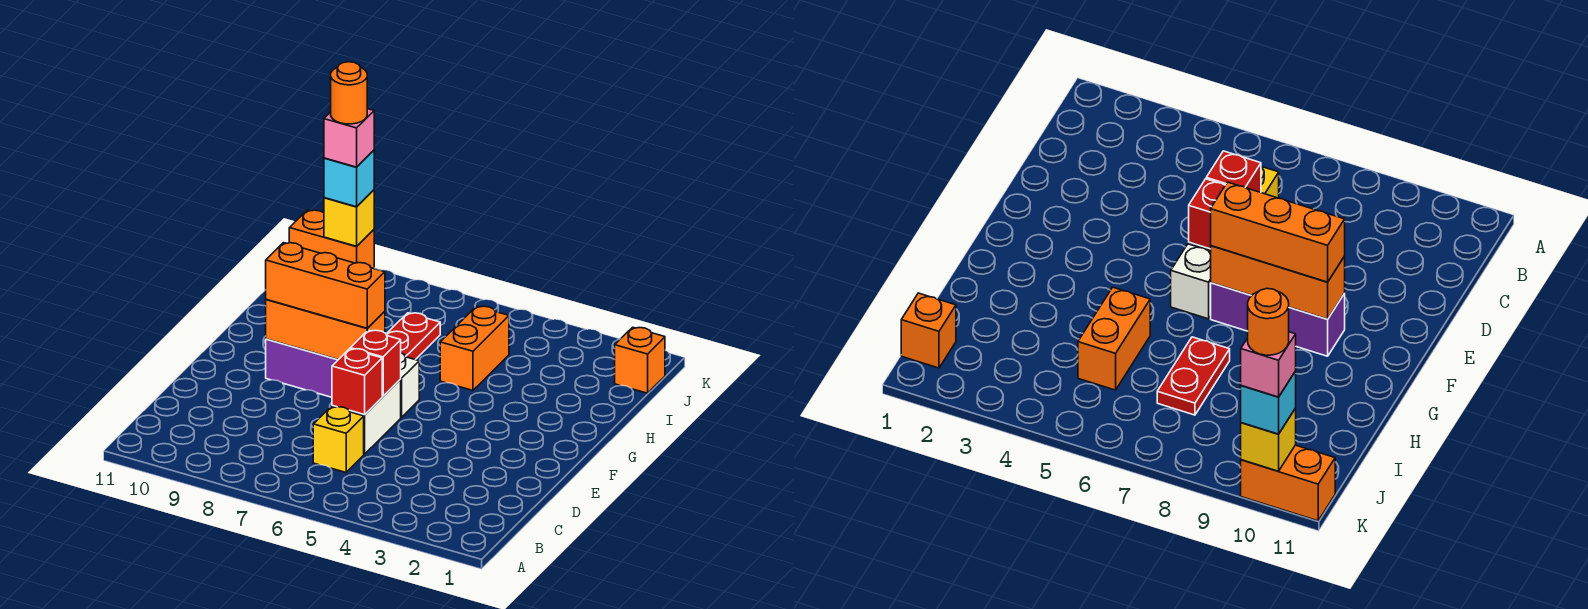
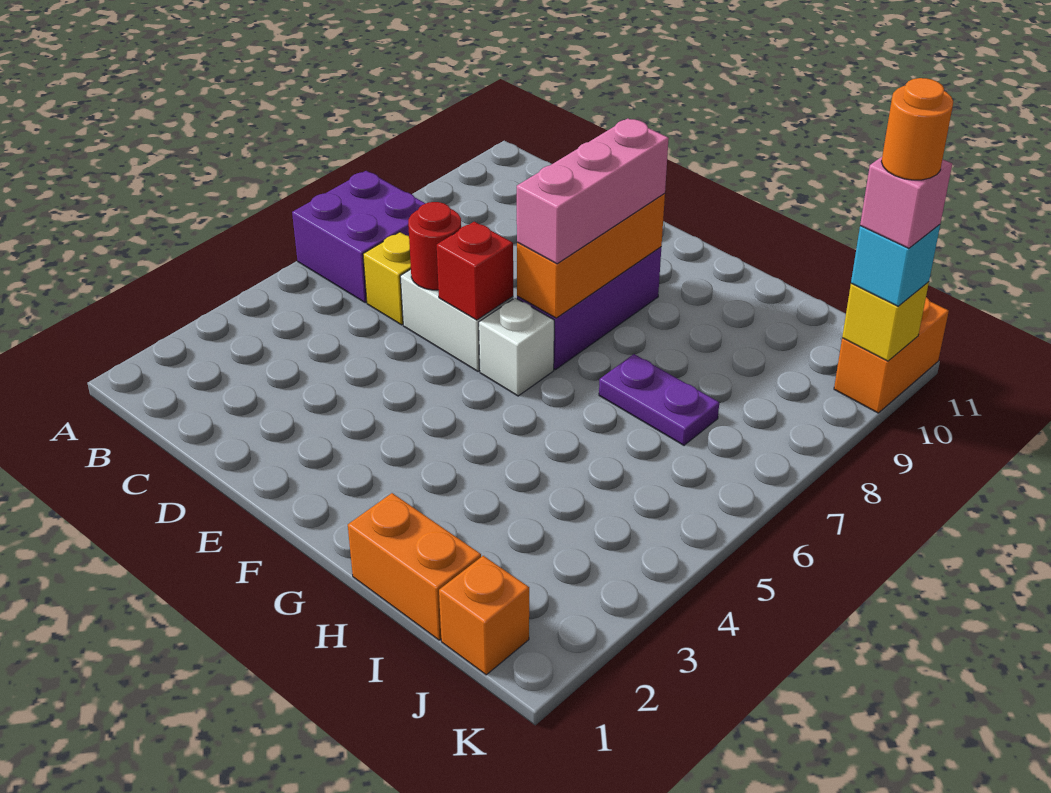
none -> purple 2x2 brick [292,171,425,303]
red 1x1 brick [332,349,382,415] -> red 1x1 round brick [408,202,461,290]
orange 1x3 brick [266,243,385,328] -> pink 1x3 brick [517,118,669,264]
orange 1x2 brick [440,306,509,390] -> orange 1x2 brick moved to [348,493,481,640]
red 1x2 plate [386,313,440,360] -> purple 1x2 plate [599,354,719,445]

